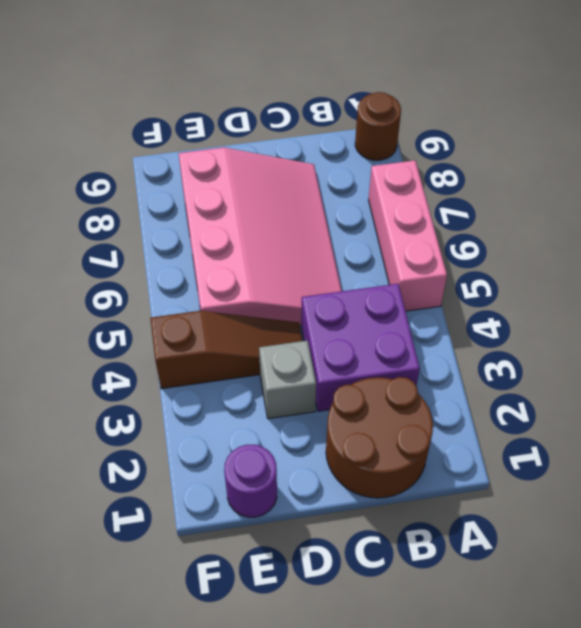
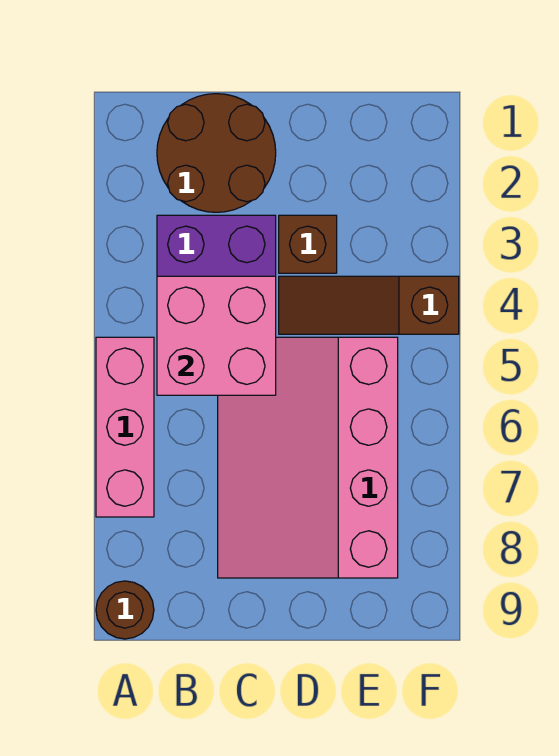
none -> pink 2x2 brick [157,276,276,395]
grey 1x1 brick [259,340,316,419] -> brown 1x1 brick [279,215,337,273]
purple 1x1 round brick [224,445,277,517] -> none

